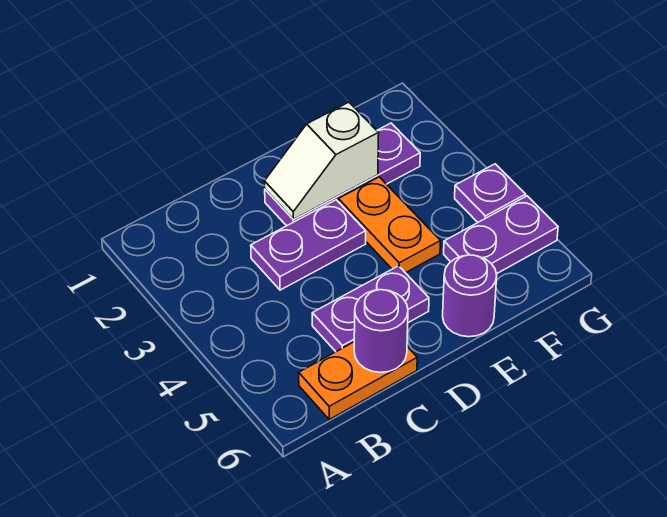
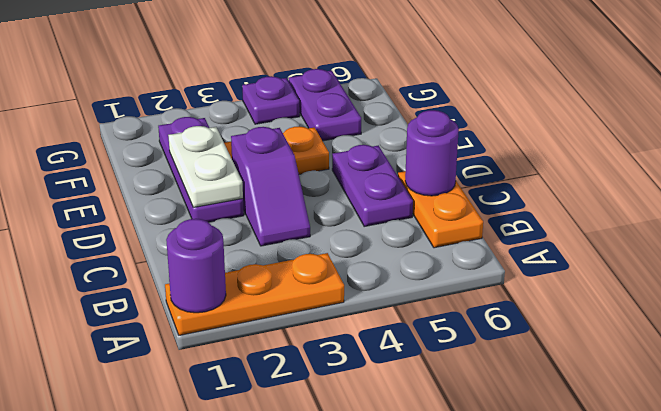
none -> orange 1x3 plate [165,253,344,335]
purple 1x2 plate [251,200,366,290] -> purple 1x2 slope [231,127,310,246]
white 1x2 slope [265,102,379,220] -> white 1x2 plate [168,126,243,207]
purple 1x1 round brick [443,255,497,337] -> purple 1x1 round brick moved to [166,219,226,313]

